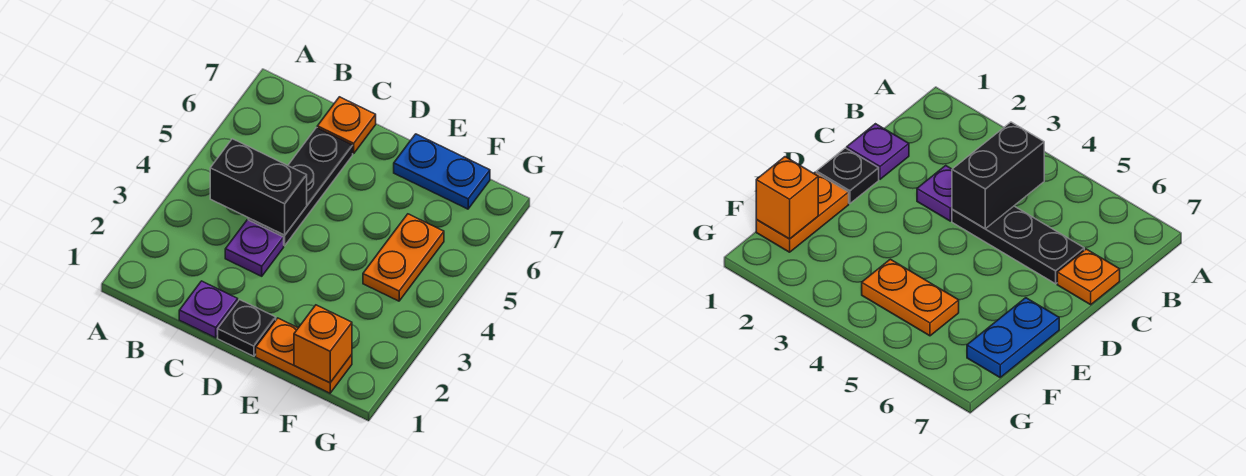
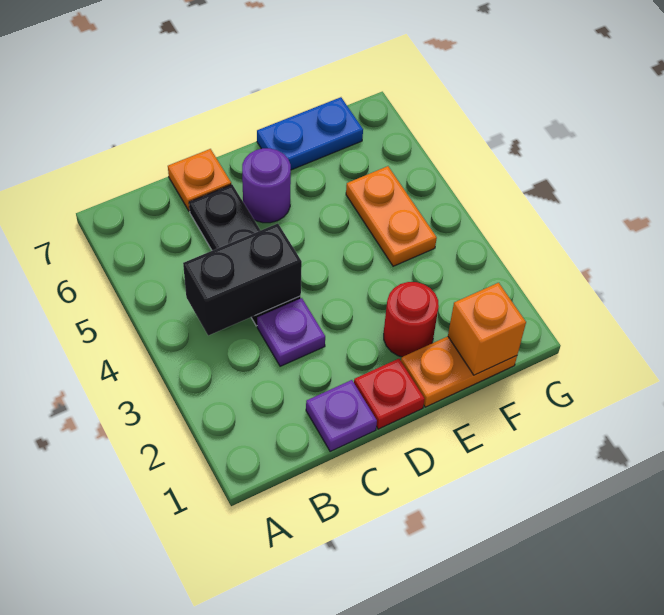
black 1x1 plate [218,300,276,356] -> red 1x1 plate [354,359,425,429]
none -> purple 1x1 round brick [242,148,291,223]
none -> red 1x1 round brick [384,282,439,357]

